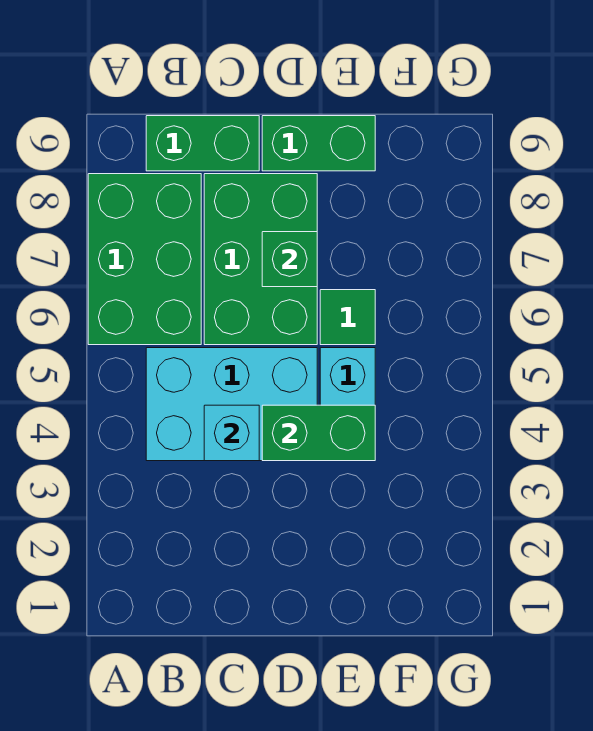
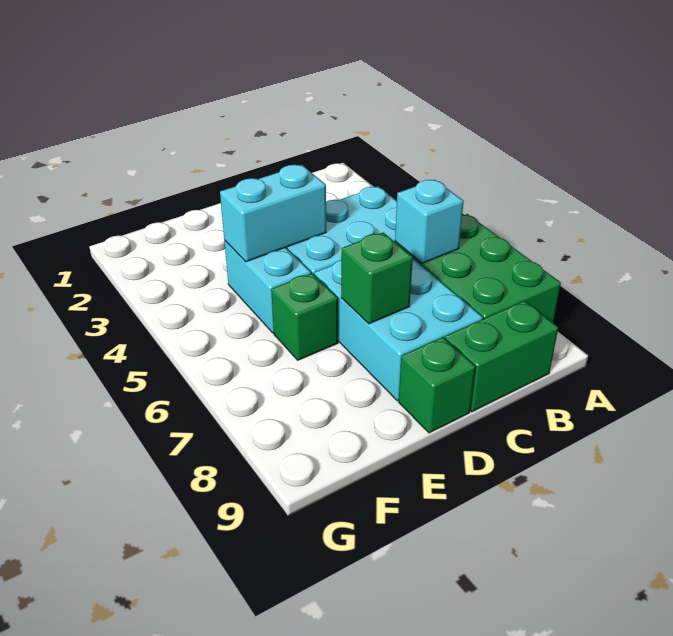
cyan 1x1 brick [204,405,259,461] -> cyan 1x1 brick moved to [395,180,464,263]
green 2x3 brick [204,174,317,345] -> cyan 2x3 brick [314,259,483,401]
green 1x2 brick [262,405,375,461] -> cyan 1x2 brick [220,165,326,262]
green 1x2 brick [262,116,375,171] -> green 1x1 brick [399,337,475,433]
green 1x1 tile [320,290,375,345] -> green 1x1 brick [271,273,338,360]

